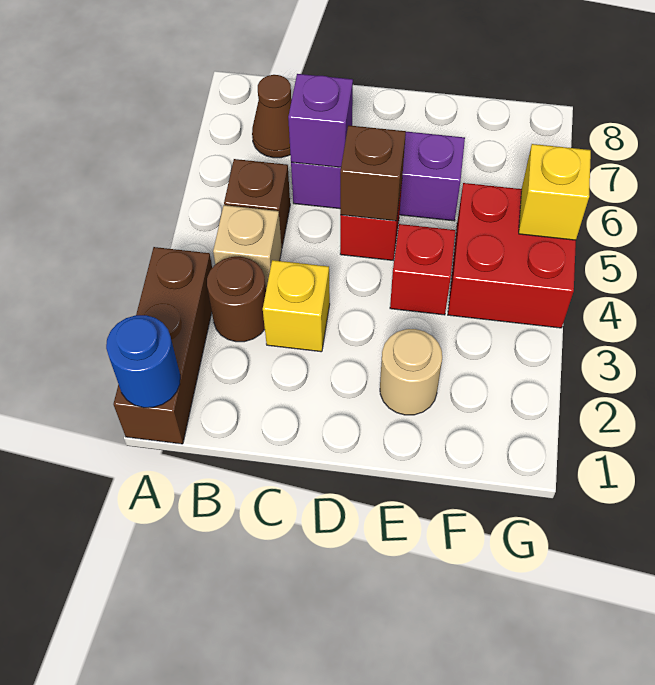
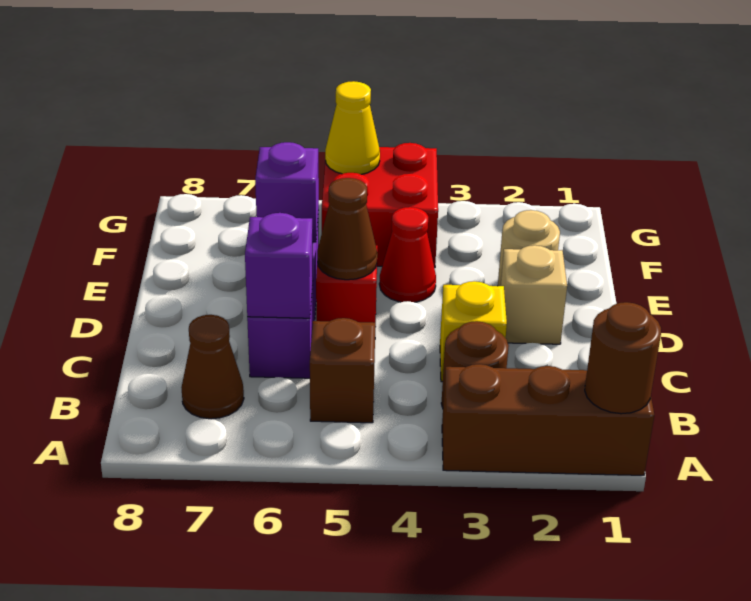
blue 1x1 round brick [106,315,180,408] -> brown 1x1 round brick [585,302,661,414]
tan 1x1 brick [213,205,282,289] -> tan 1x1 brick moved to [501,245,567,344]
brown 1x1 brick [340,125,406,221] -> brown 1x1 cone [317,178,377,280]
red 1x1 brick [390,224,455,315] -> red 1x1 cone [379,207,436,302]
none -> purple 1x1 brick [255,142,319,242]
yellow 1x1 brick [519,144,591,240] -> yellow 1x1 cone [325,81,380,174]

